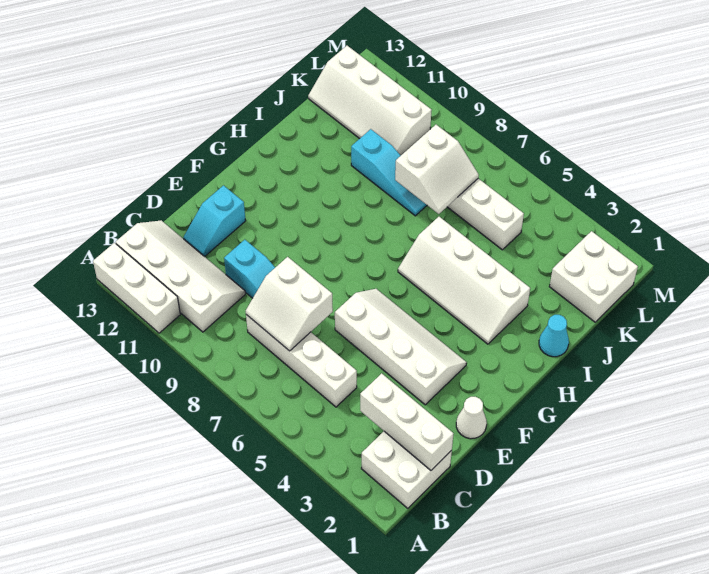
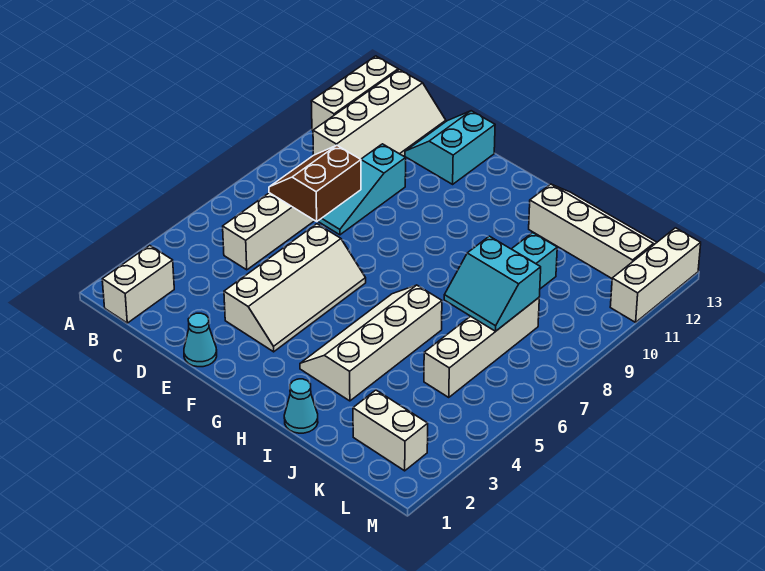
white 2x2 brick [361,431,452,508] -> white 1x2 brick [102,245,174,323]
white 1x3 brick [360,373,454,470] -> white 1x3 brick moved to [610,228,701,322]
white 2x2 slope [246,257,333,351] -> brown 2x2 slope [269,145,361,221]
cyan 1x2 slope [183,186,246,257] -> cyan 2x2 slope [405,111,495,184]
white 1x1 cone [456,397,487,439] -> cyan 1x1 cone [184,313,217,367]
white 2x2 slope [395,125,479,214] -> cyan 2x2 slope [444,236,541,331]
white 2x2 brick [549,231,638,322] -> white 1x2 brick [353,390,428,471]
white 2x4 slope [308,46,432,155] -> white 2x4 slope turned to [529,184,657,278]

